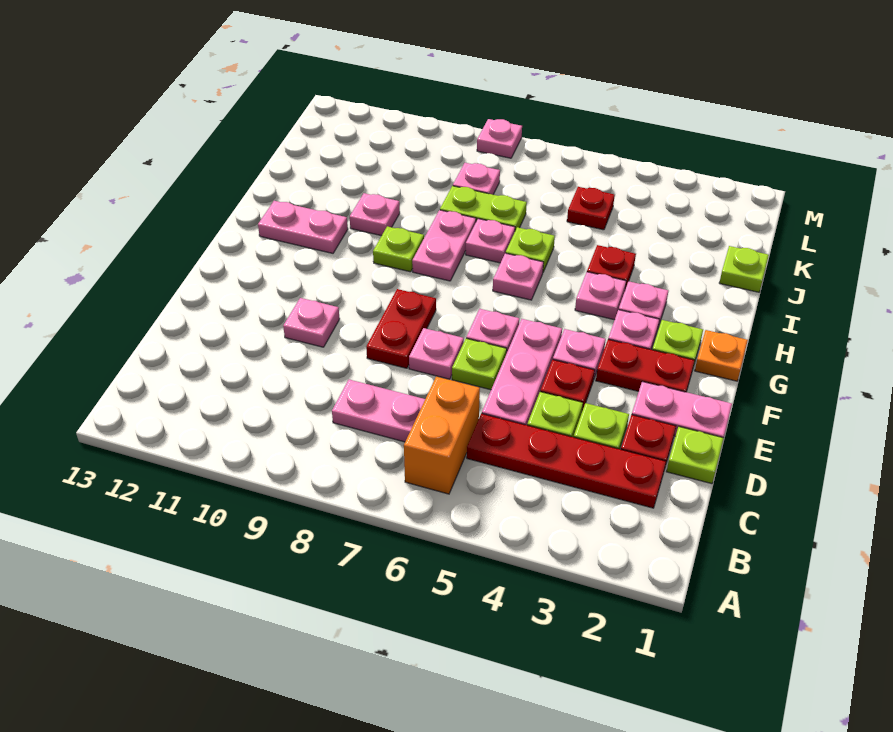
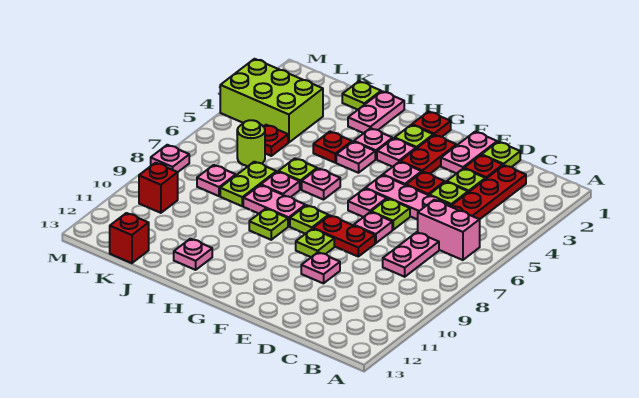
orange 1x2 brick [404,376,480,494] -> pink 1x2 brick [418,200,480,260]
none -> lime 1x1 plate [296,229,334,257]
orange 1x1 plate [695,330,748,381] -> red 1x1 plate [412,111,451,137]
none -> lime 1x1 plate [290,205,329,234]
pink 1x2 plate [258,201,348,253] -> pink 1x2 plate moved to [348,91,404,133]
pink 1x1 plate [350,193,400,236] -> pink 1x1 plate moved to [174,239,212,270]
none -> lime 2x3 brick [220,59,323,143]
none -> lime 1x1 round brick [237,120,265,166]
none -> red 1x1 brick [110,213,149,263]
none -> red 1x1 brick [139,163,178,213]

